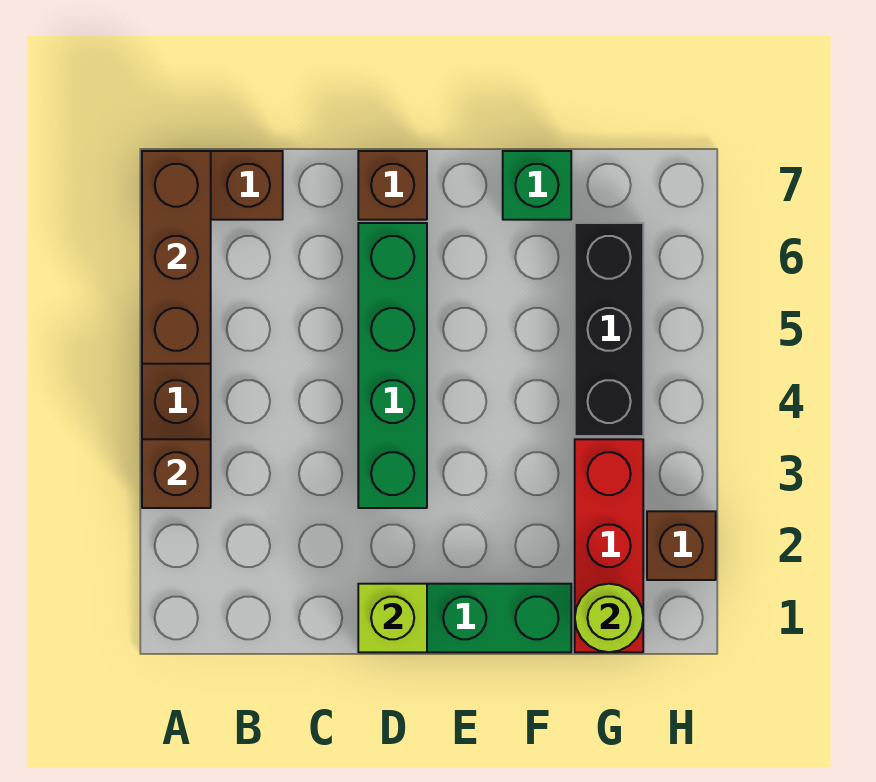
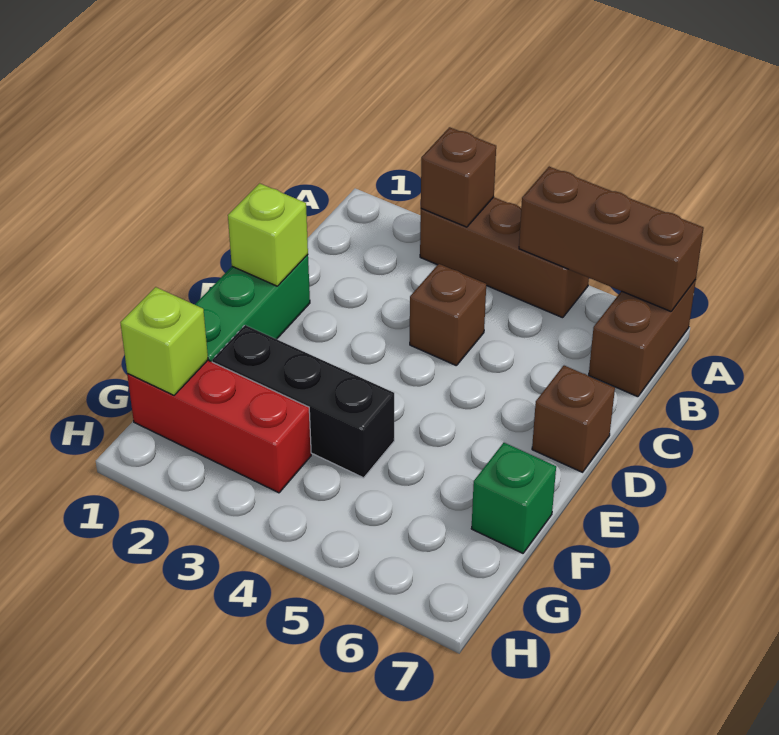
green 1x4 brick [358,223,427,508] -> none
lime 1x1 round brick [575,584,643,652] -> lime 1x1 brick [120,287,208,395]
black 1x3 brick [575,223,643,436] -> black 1x3 brick moved to [212,325,394,478]
brown 1x1 brick [647,511,716,580] -> brown 1x1 brick moved to [410,264,486,366]

